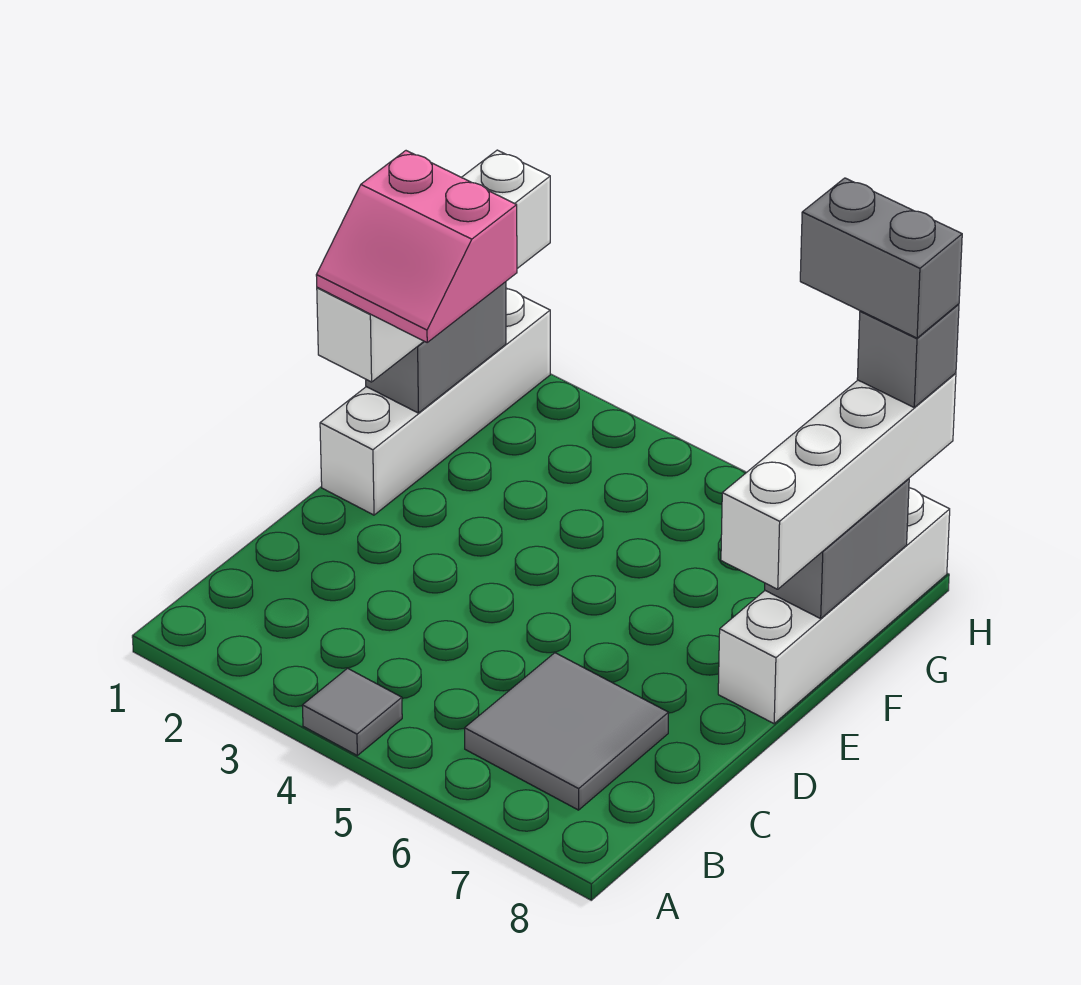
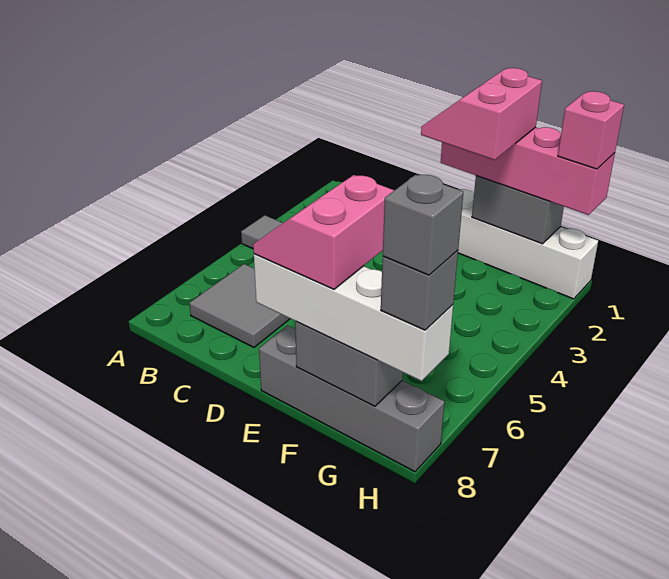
white 1x4 brick [317,150,550,382] -> pink 1x4 brick [441,127,615,215]
none -> pink 2x2 slope [253,175,394,289]
white 1x4 brick [718,488,950,724] -> grey 1x4 brick [259,326,445,472]
none -> pink 1x1 brick [558,91,624,169]
grey 1x2 brick [800,178,962,338] -> grey 1x1 brick [383,174,463,275]

